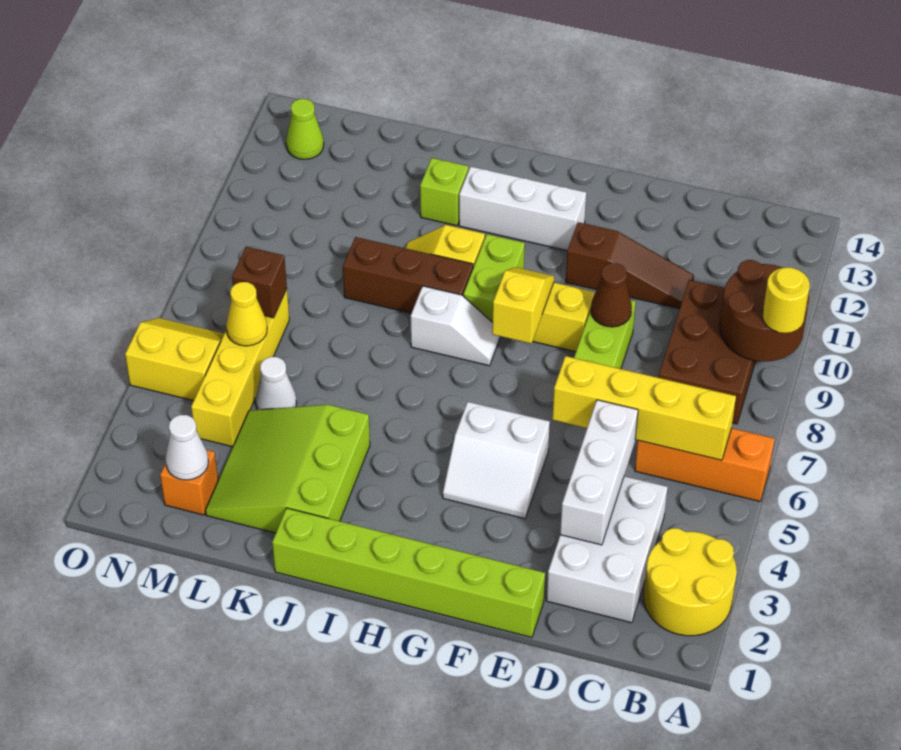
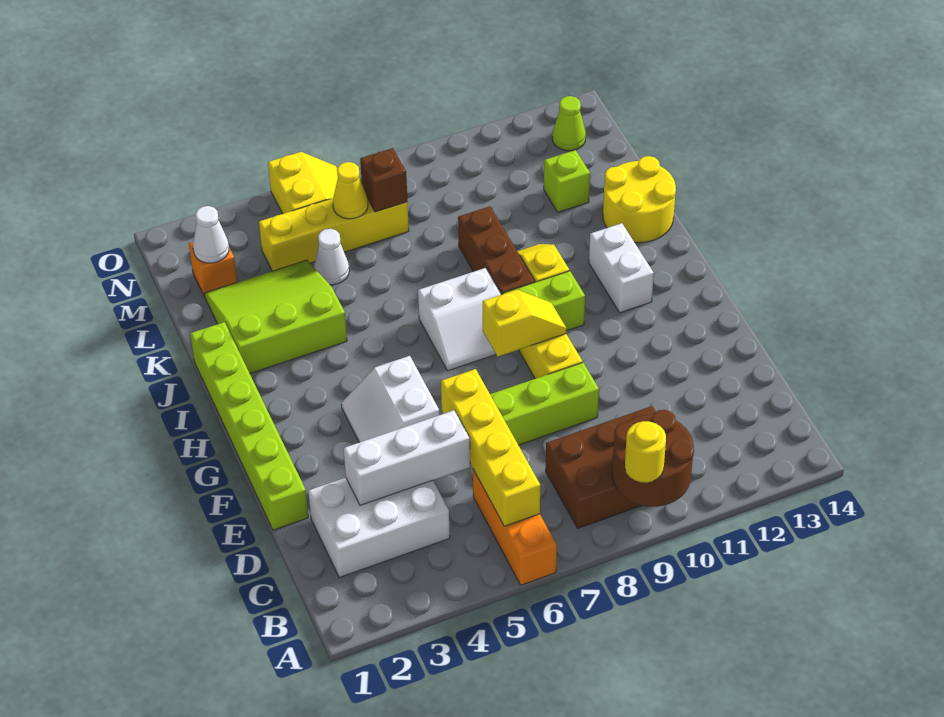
yellow 2x2 round brick [644,528,737,636] -> yellow 2x2 round brick moved to [603,156,676,242]
brown 1x3 slope [566,222,694,309] -> none
brown 1x1 cone [591,263,632,327] -> none
white 1x3 brick [459,167,586,251] -> white 1x2 brick [589,223,654,313]
white 1x2 slope [411,286,501,366] -> white 2x2 slope [418,268,501,371]
lime 1x1 brick [420,158,468,226] -> lime 1x1 brick moved to [544,150,590,212]

